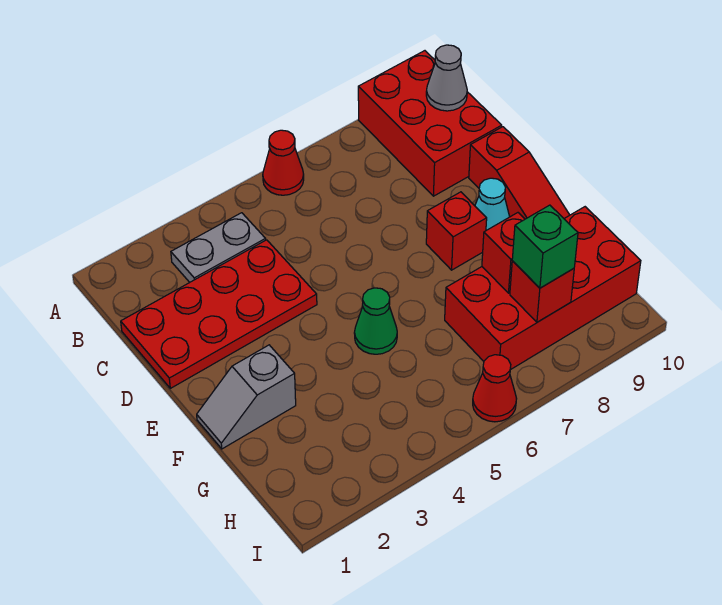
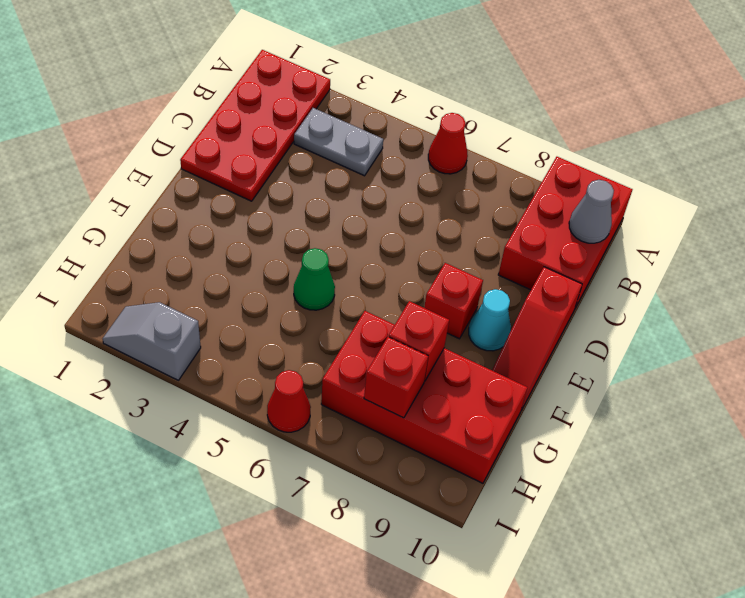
red 2x4 plate [121,240,317,388] -> red 2x4 plate turned to [180,50,330,201]
grey 1x2 slope [197,345,296,449] -> grey 1x2 slope moved to [103,302,201,380]
green 1x1 brick [512,205,578,288] -> none

